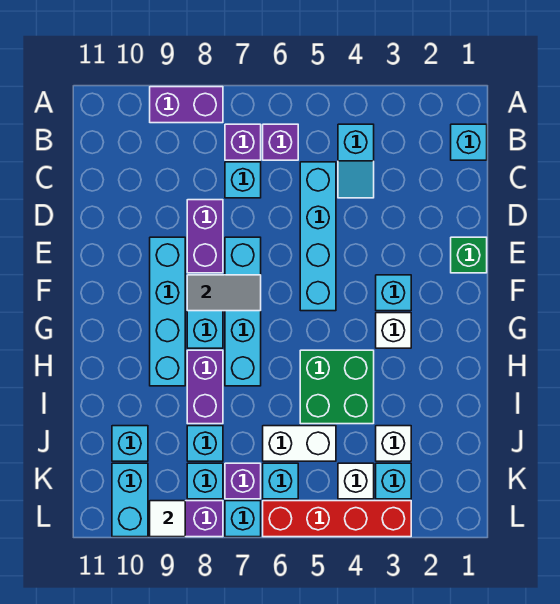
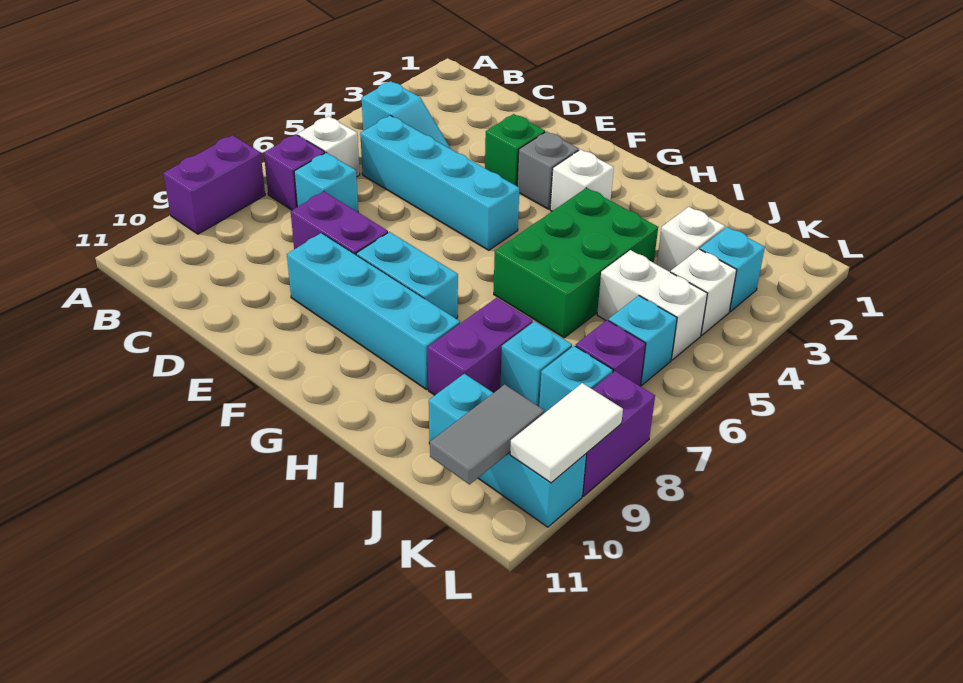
cyan 1x1 brick [451,124,487,160] -> none
purple 1x1 brick [263,124,298,160] -> white 1x1 brick [297,116,360,177]
green 1x1 brick [451,237,487,273] -> green 1x1 brick moved to [485,114,545,186]
cyan 1x4 brick [225,237,261,386] -> none
cyan 1x1 brick [376,275,411,311] -> grey 1x1 brick [517,131,579,209]
grey 1x2 tile [187,275,261,311] -> grey 1x2 tile moved to [430,384,544,485]
green 2x2 brick [300,350,374,424] -> green 2x3 brick [494,188,658,338]
purple 1x2 brick [187,350,223,424] -> purple 1x2 brick turned to [428,298,533,395]
white 1x2 brick [263,426,336,461] -> white 1x2 brick turned to [597,250,707,360]
red 1x4 brick [263,501,411,537] -> none
cyan 1x1 brick [225,501,261,537] -> none
white 1x1 tile [150,501,185,537] -> white 1x2 tile [510,383,623,483]

